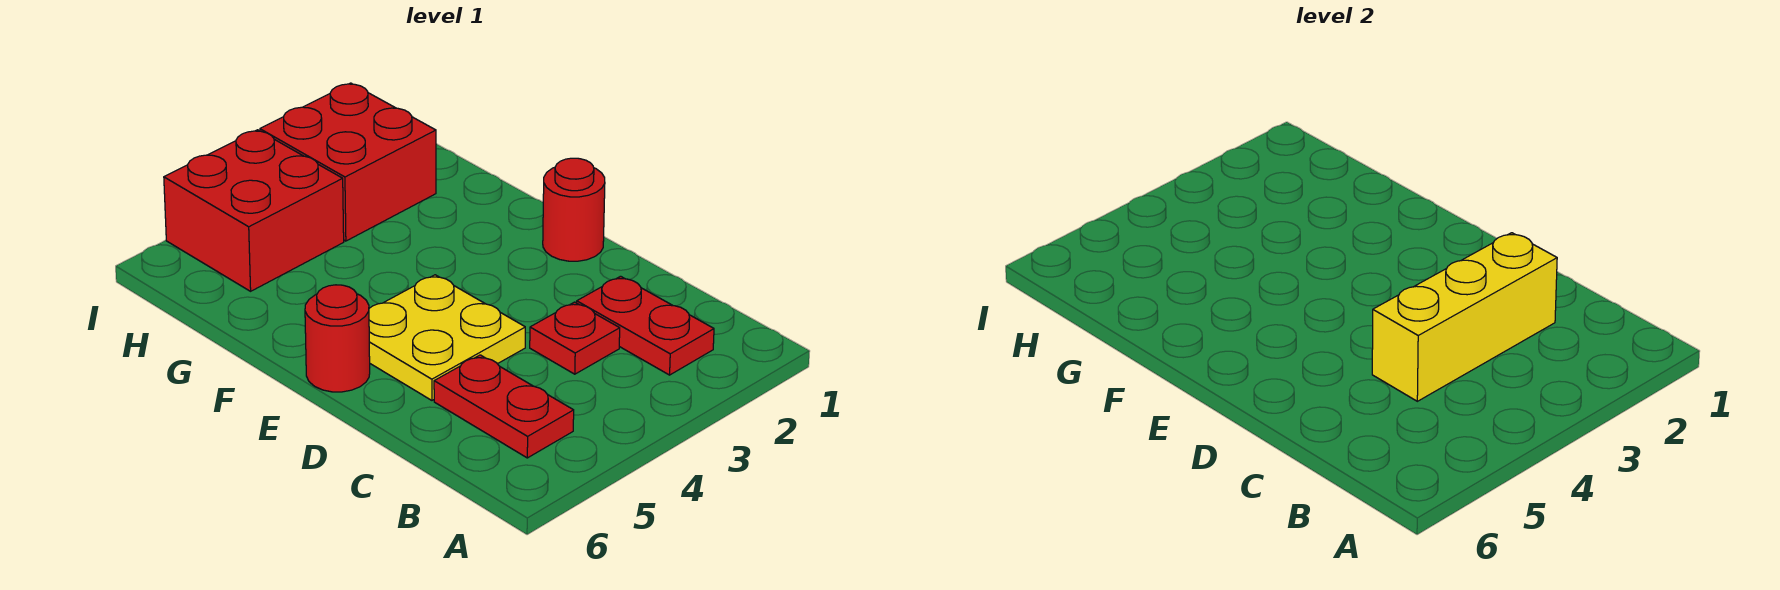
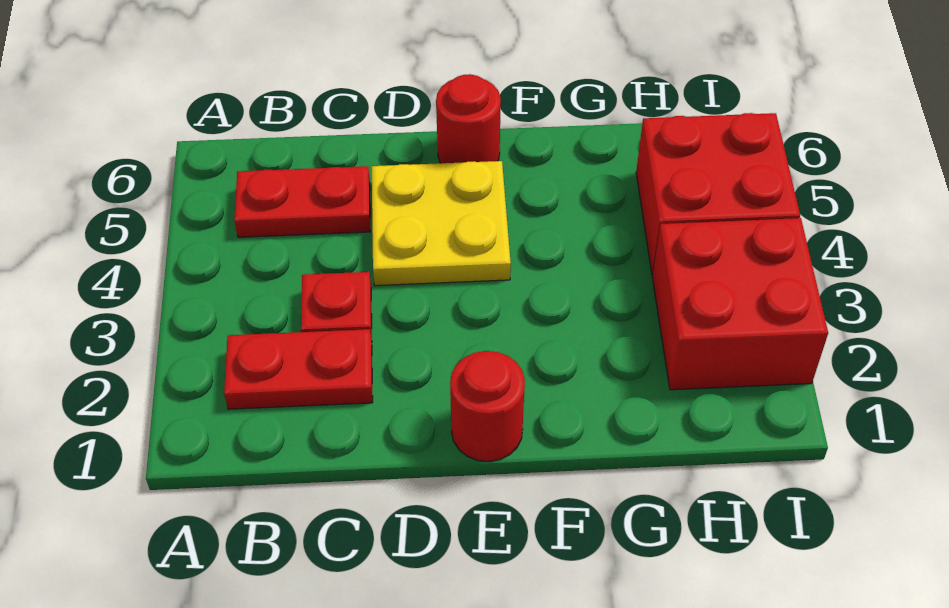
yellow 1x3 brick [1372,233,1557,401] -> none

